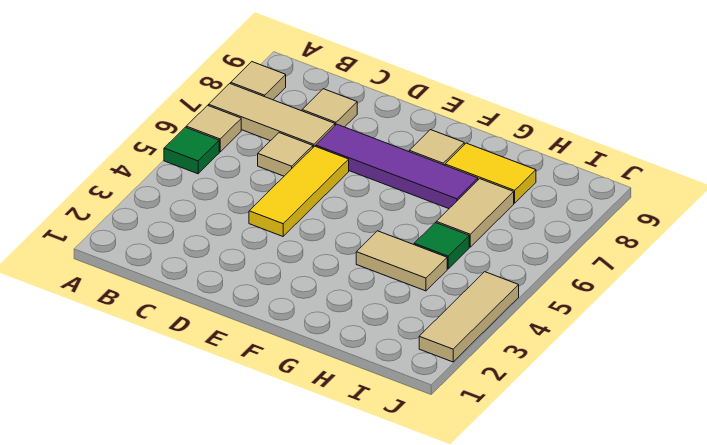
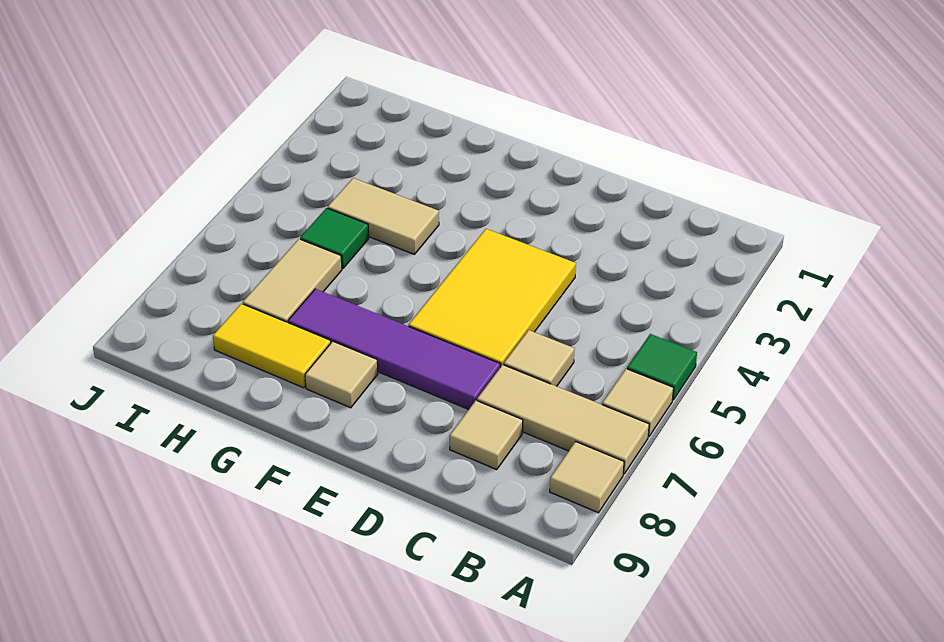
yellow 1x3 tile [249,146,349,236] -> yellow 2x3 tile [409,229,576,367]
tan 1x3 tile [419,272,519,362] -> none

